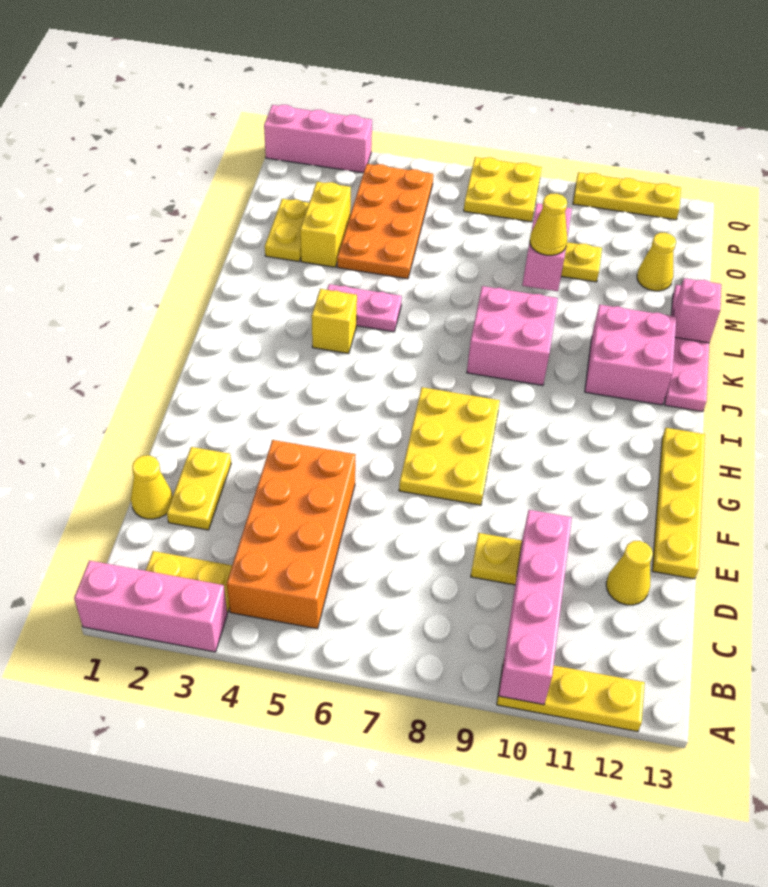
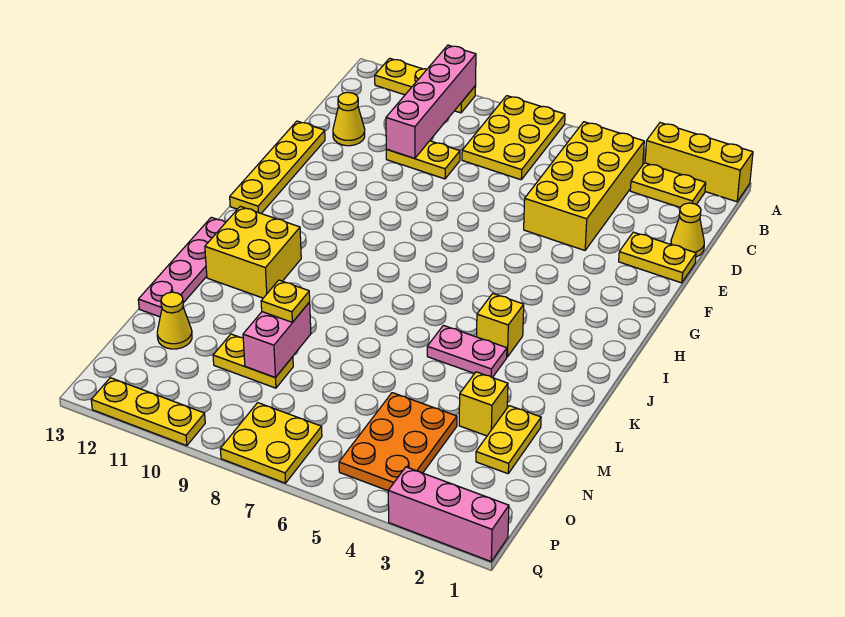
pink 1x3 brick [74,561,227,652] -> yellow 1x3 brick [645,123,753,202]
orange 2x4 brick [227,440,356,629] -> yellow 2x4 brick [524,122,644,250]
yellow 1x2 plate [167,447,231,530] -> yellow 1x2 plate turned to [619,232,696,283]
yellow 2x3 plate [399,387,500,505] -> yellow 2x3 plate moved to [462,96,565,180]
pink 2x2 brick [467,286,558,385] -> none
pink 2x2 brick [585,305,676,405] -> yellow 2x2 brick [205,206,301,298]
pink 1x1 brick [674,278,721,343] -> none
yellow 1x2 brick [300,182,351,267] -> yellow 1x1 brick [459,372,508,436]
orange 2x4 plate [337,164,433,279] -> orange 2x3 plate [339,393,457,491]
yellow 1x1 cone [530,193,567,255] -> yellow 1x1 plate [261,280,310,322]

